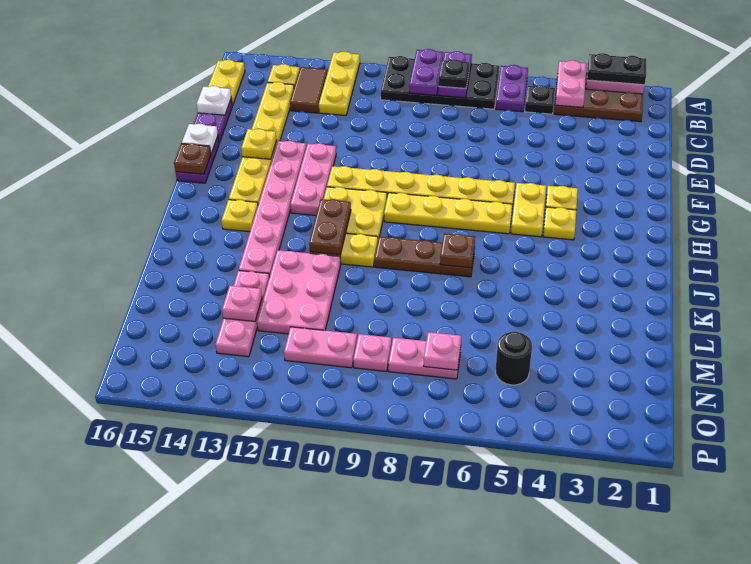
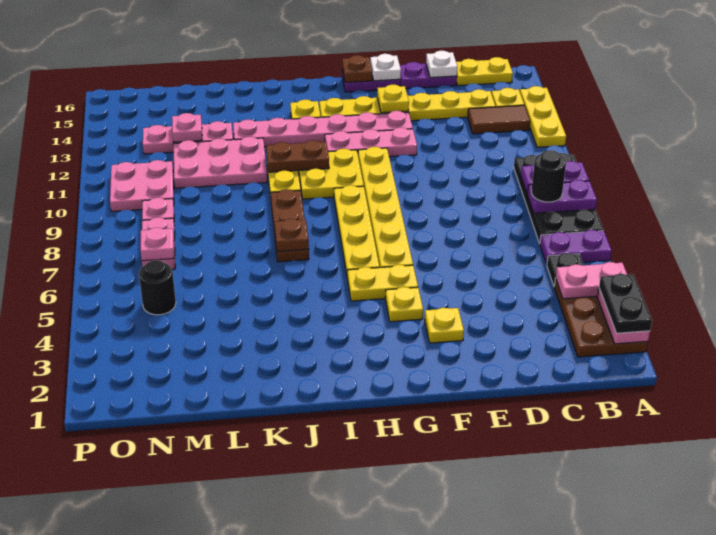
yellow 1x3 plate [319,52,360,116] -> yellow 1x3 plate turned to [520,86,566,147]
black 1x1 plate [438,59,469,89] -> black 1x1 round brick [531,150,566,202]
yellow 1x1 plate [543,207,576,240] -> yellow 1x1 plate moved to [425,308,464,343]
pink 1x2 plate [284,327,357,368] -> pink 2x2 plate [110,160,174,212]

